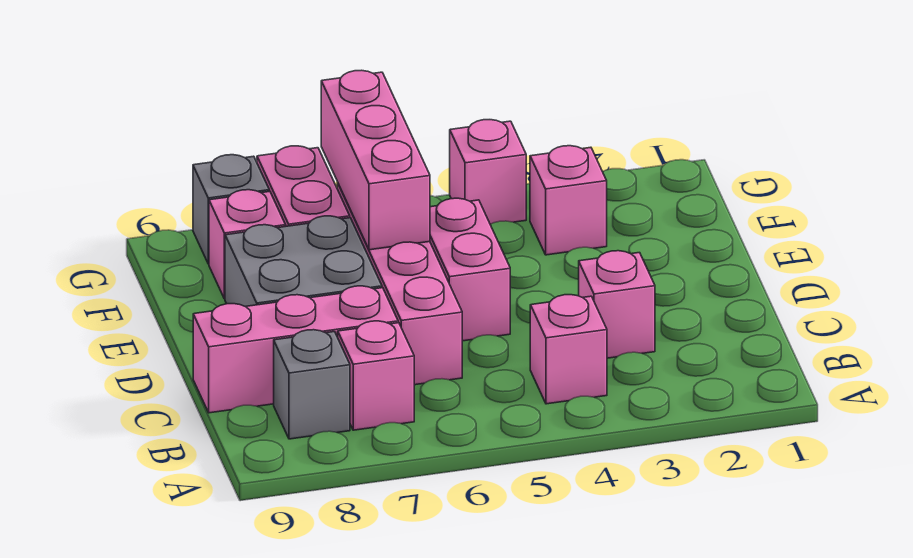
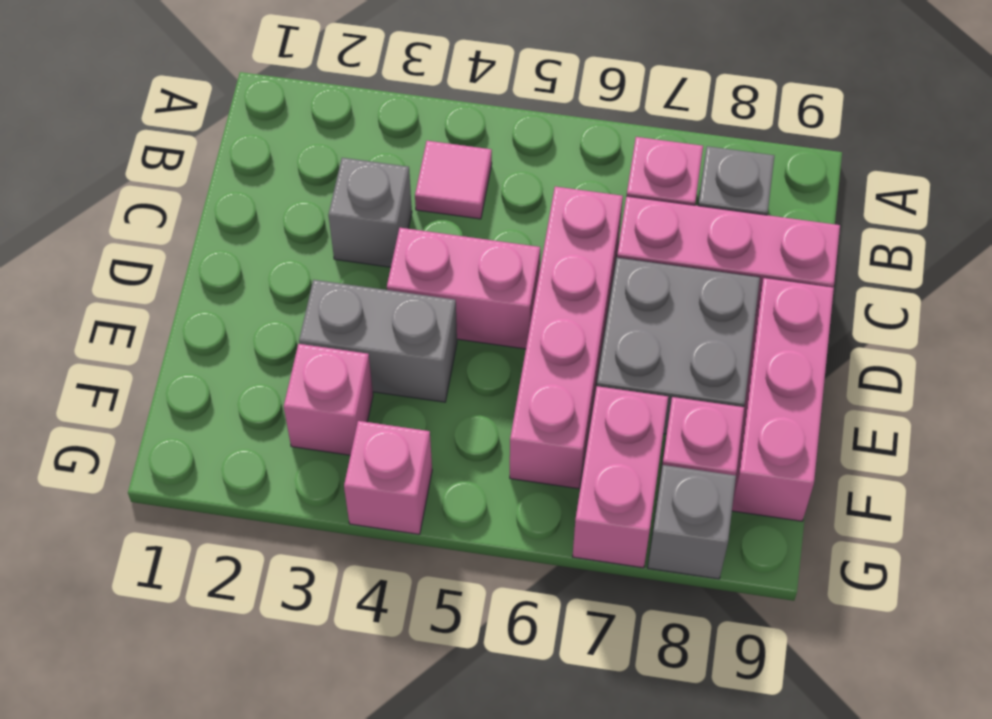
pink 1x1 brick [530,295,607,404] -> pink 1x1 tile [415,141,492,219]
pink 1x1 brick [579,251,655,358] -> grey 1x1 brick [329,158,412,267]
pink 1x2 brick [430,198,510,341] -> pink 1x2 brick turned to [387,228,540,349]
none -> grey 1x2 brick [299,280,457,402]
pink 1x3 brick [321,70,430,250] -> pink 1x3 brick moved to [732,278,834,521]

